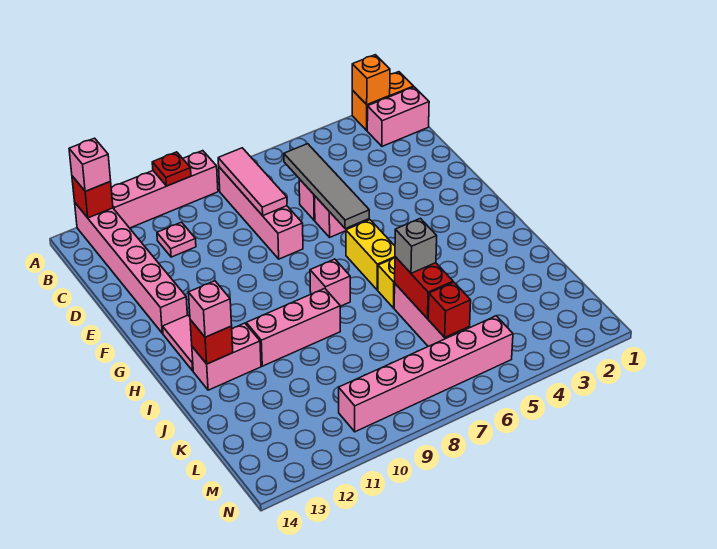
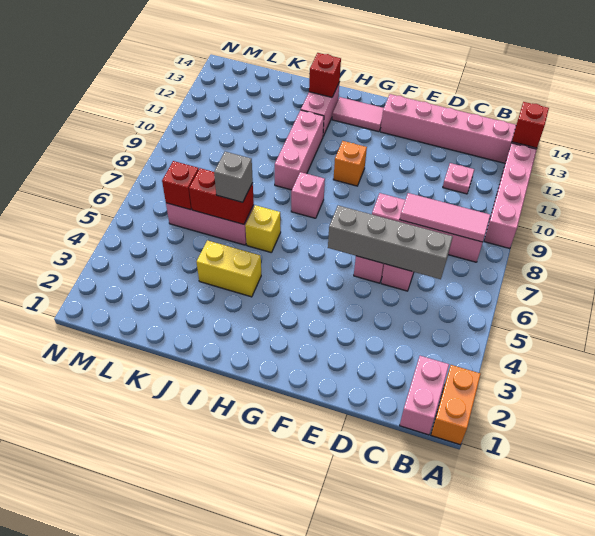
orange 1x1 brick [352,55,390,105] -> orange 1x1 brick moved to [333,141,367,186]
red 1x1 plate [152,152,191,186] -> none
pink 1x1 brick [69,138,111,191] -> none
grey 1x4 tile [284,144,369,229] -> grey 1x4 brick [328,205,453,279]
yellow 1x2 brick [346,220,395,290] -> yellow 1x2 brick moved to [197,240,261,297]
pink 1x1 brick [188,281,232,337] -> none
pink 1x6 brick [339,316,513,432] -> none

